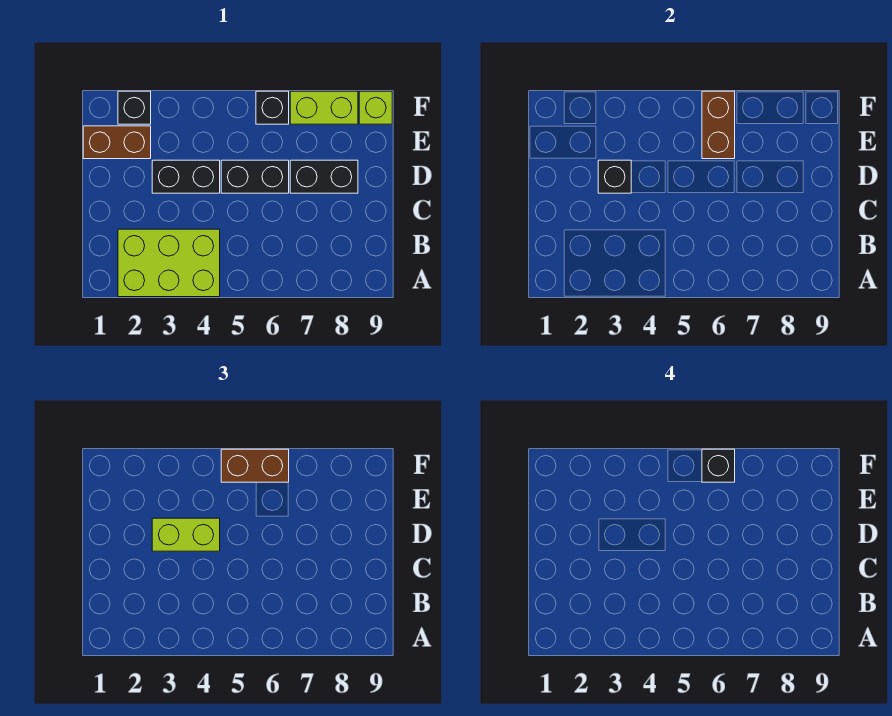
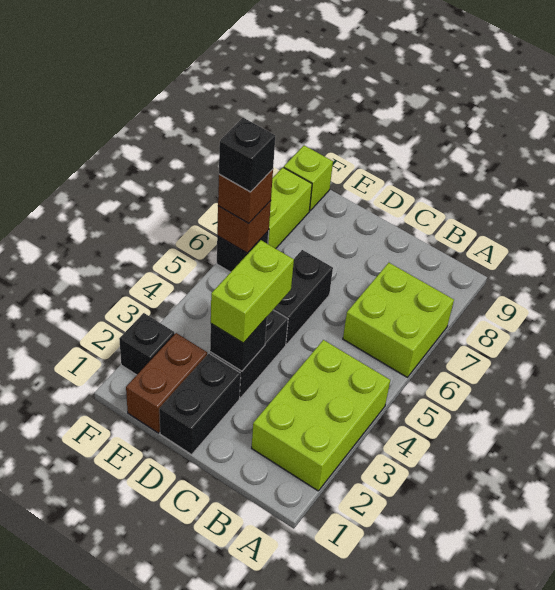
none -> lime 2x2 brick [343,263,454,377]
black 1x2 brick [290,160,358,193] -> black 1x2 brick moved to [159,354,241,455]
brown 1x2 brick [702,91,735,159] -> brown 1x1 brick [217,201,271,253]
brown 1x2 brick [221,449,289,482] -> brown 1x1 brick [218,169,273,223]

